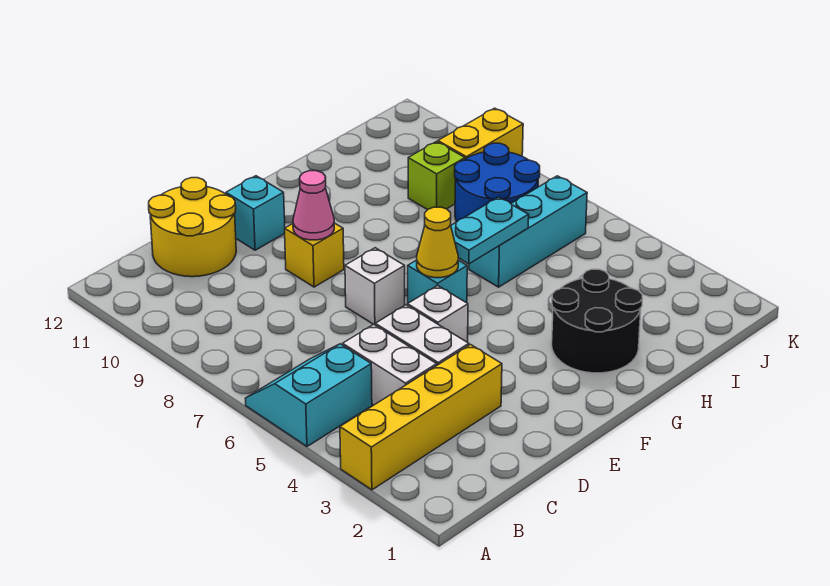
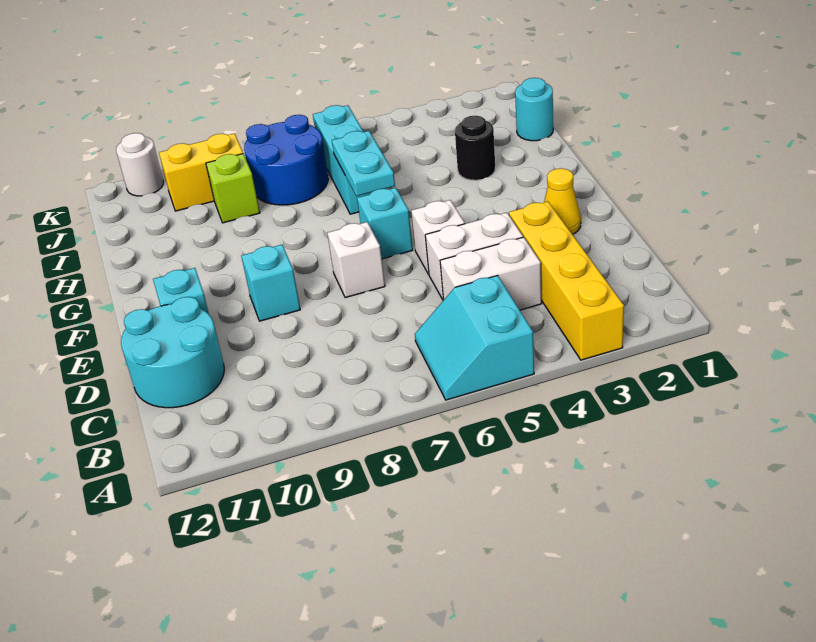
yellow 2x2 round brick [149,178,236,277] -> cyan 2x2 round brick [121,297,224,408]
yellow 1x1 brick [285,223,344,287] -> cyan 1x1 brick [241,245,300,321]
pink 1x1 cone [293,171,334,240] -> none
yellow 1x1 cone [417,207,458,278] -> yellow 1x1 cone moved to [544,168,581,234]
black 2x2 round brick [552,269,643,373] -> black 1x1 round brick [455,115,495,180]
none -> cyan 1x1 round brick [515,78,553,141]
yellow 1x2 brick [438,108,523,159] -> yellow 1x2 brick turned to [159,134,243,211]
none -> white 1x1 round brick [116,133,163,196]

